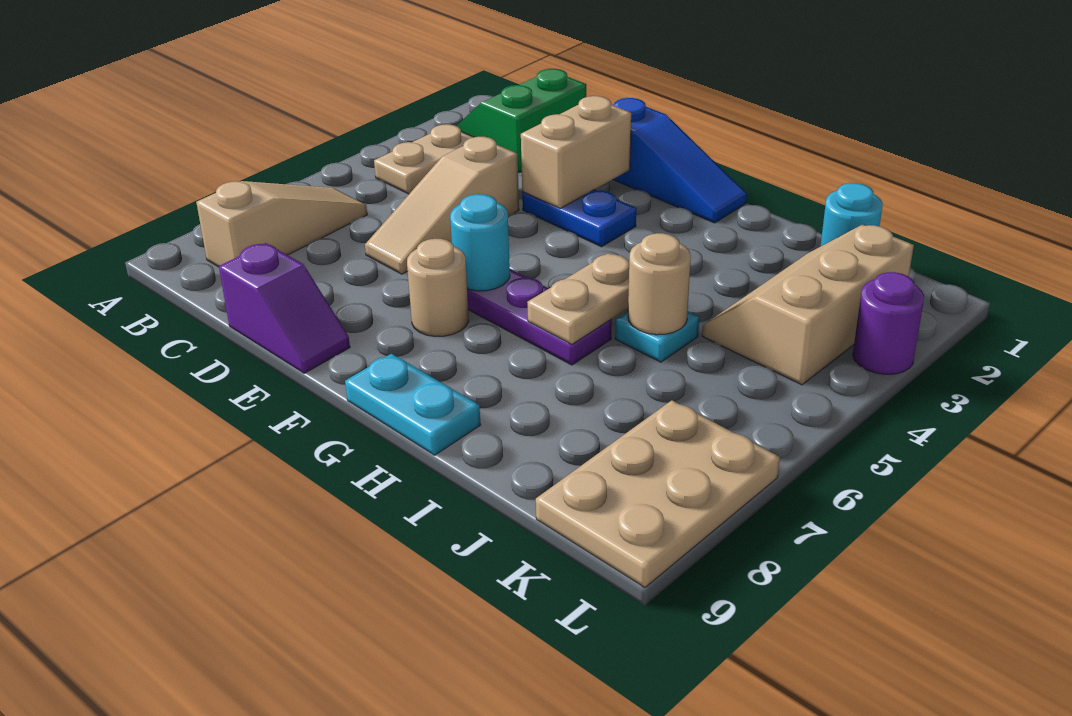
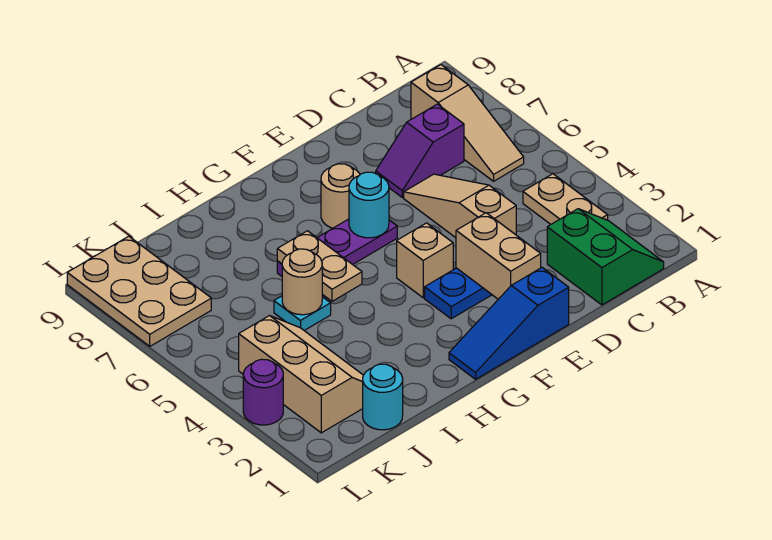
purple 1x2 slope [219,243,350,373] -> purple 1x2 slope moved to [376,104,464,198]
none -> tan 1x1 brick [397,223,453,298]
cyan 1x2 plate [345,354,480,455] -> none

